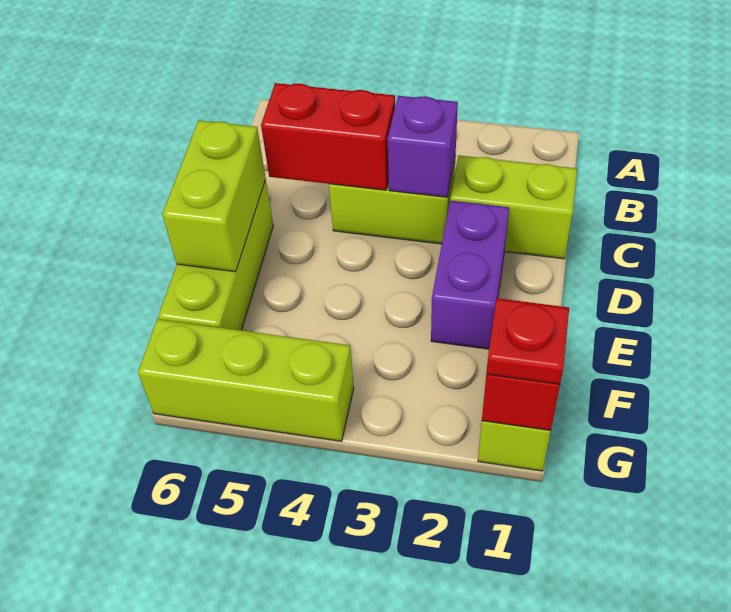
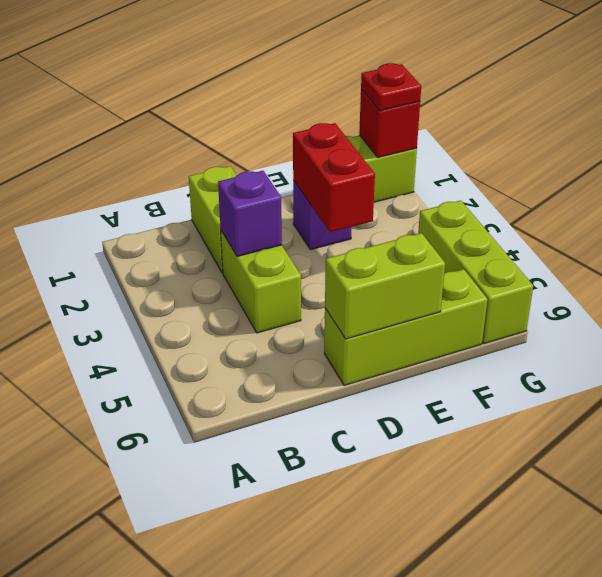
red 1x2 brick [261,83,395,190] -> red 1x2 brick moved to [293,123,375,232]
purple 1x2 brick [431,200,509,349] -> purple 1x1 brick [293,180,352,250]

